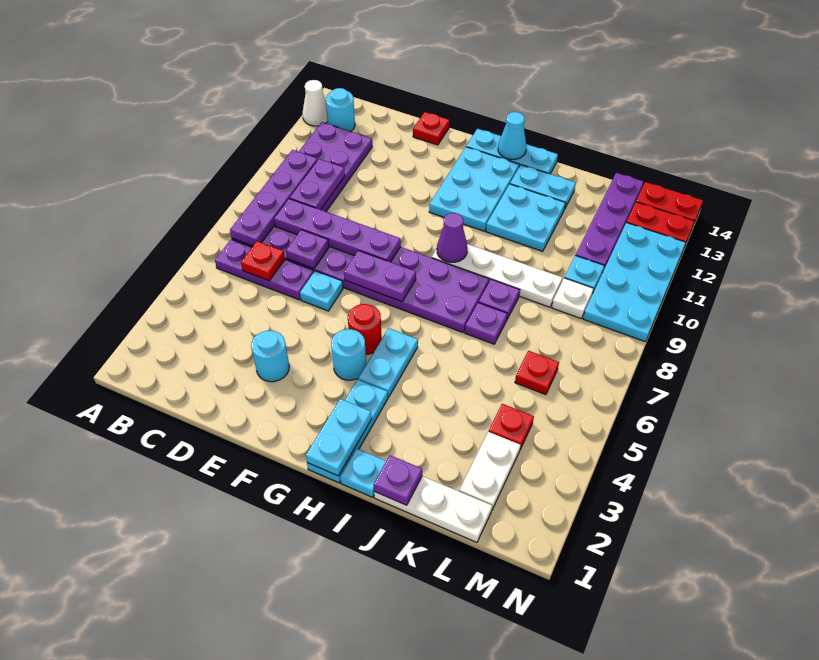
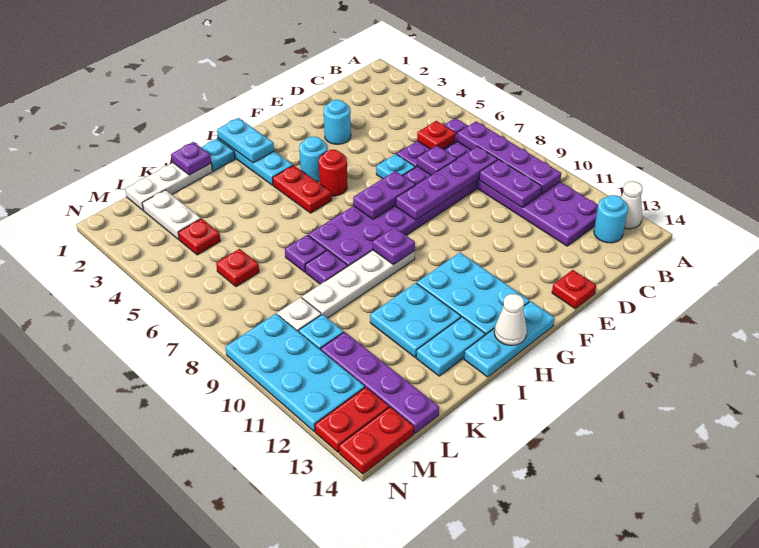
cyan 1x2 plate [358,328,418,397] -> red 1x2 plate [273,165,332,213]
purple 1x1 cone [437,213,468,262] -> purple 1x1 plate [373,227,415,265]
cyan 1x1 cone [498,112,527,160] -> white 1x1 cone [494,294,527,345]

